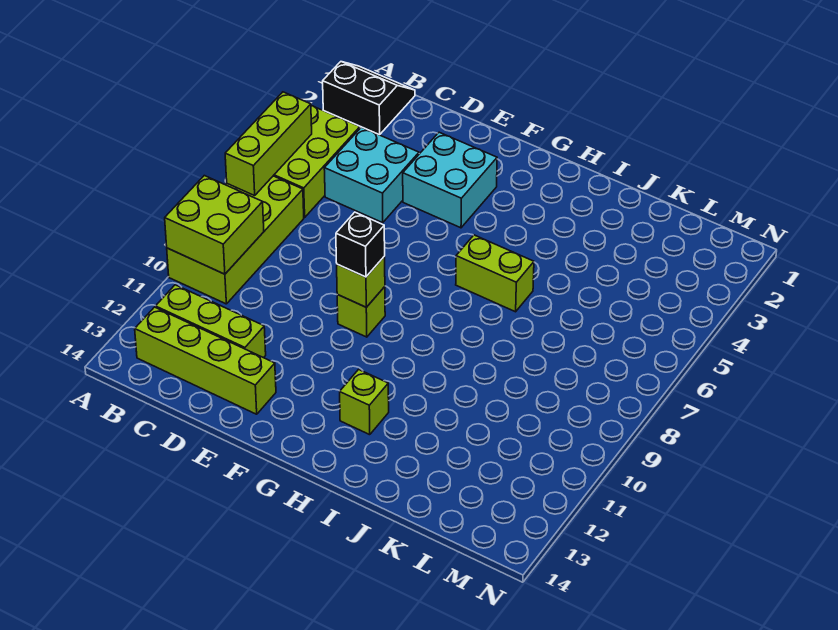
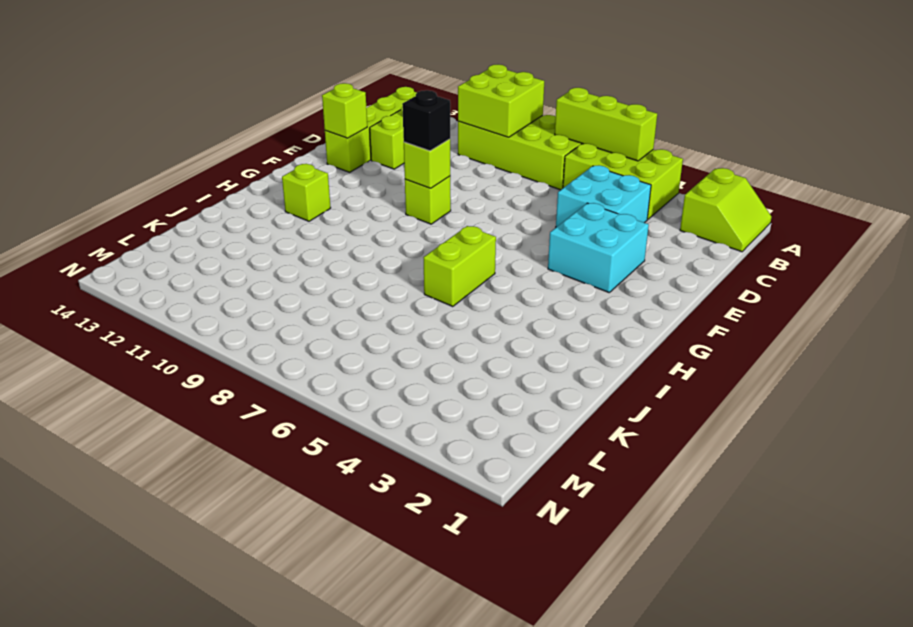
black 2x2 slope [323,62,415,135] -> lime 2x2 slope [680,168,772,252]
none -> lime 1x1 brick [322,83,367,138]

